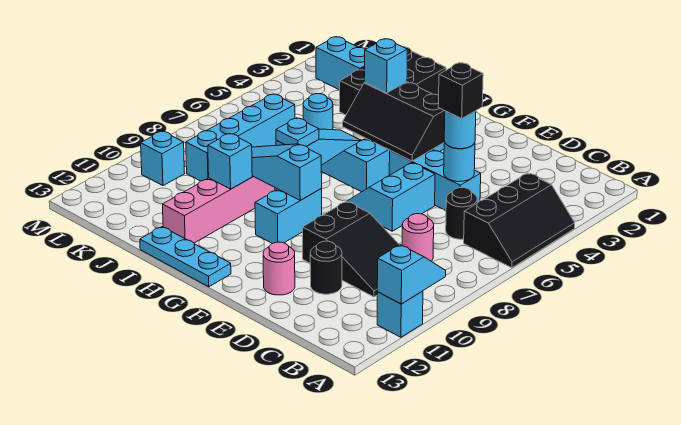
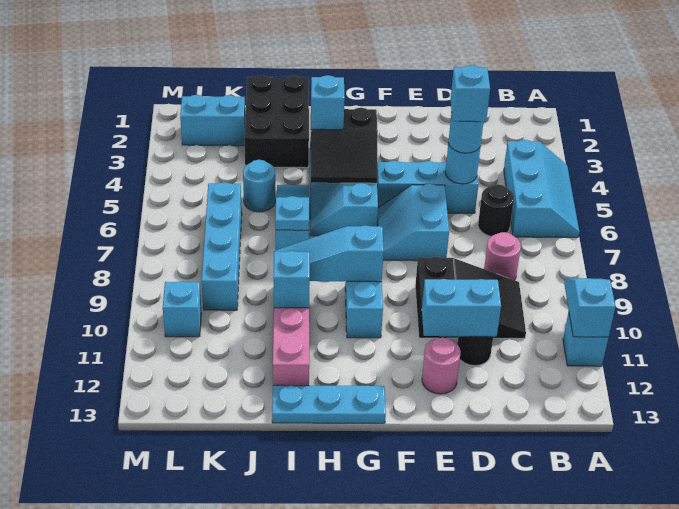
black 2x3 slope [464,173,575,268] -> cyan 2x3 slope [504,140,579,237]
black 1x1 brick [438,63,483,119] -> cyan 1x1 brick [451,65,490,122]
none -> cyan 1x2 brick [422,279,501,336]
black 2x3 slope [343,82,445,161] -> black 2x2 slope [310,108,378,183]

